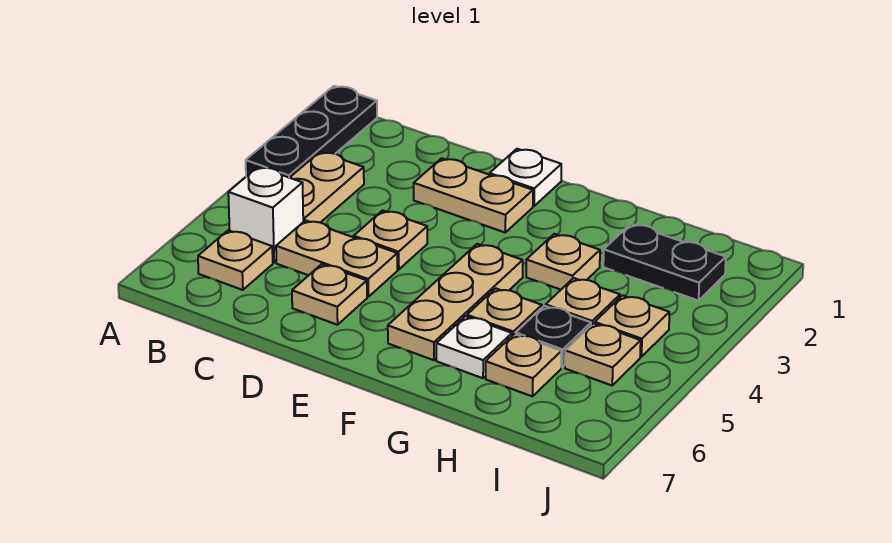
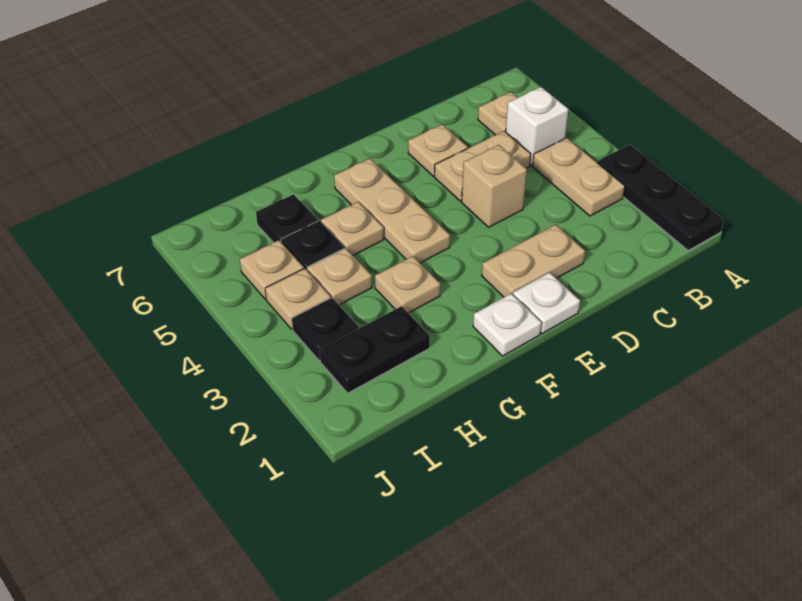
tan 1x1 plate [354,210,427,270] -> tan 1x1 brick [462,145,527,227]
white 1x1 plate [436,316,512,378] -> white 1x1 plate moved to [473,293,541,356]
tan 1x1 plate [486,334,561,396] -> black 1x1 plate [256,194,318,243]
none -> black 1x1 plate [292,298,359,361]

